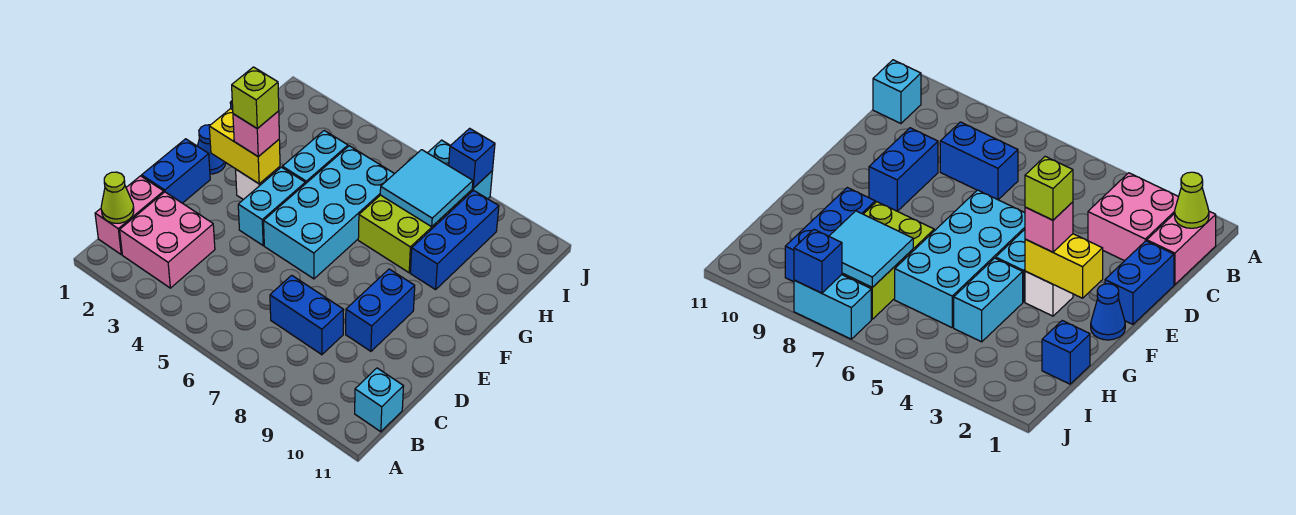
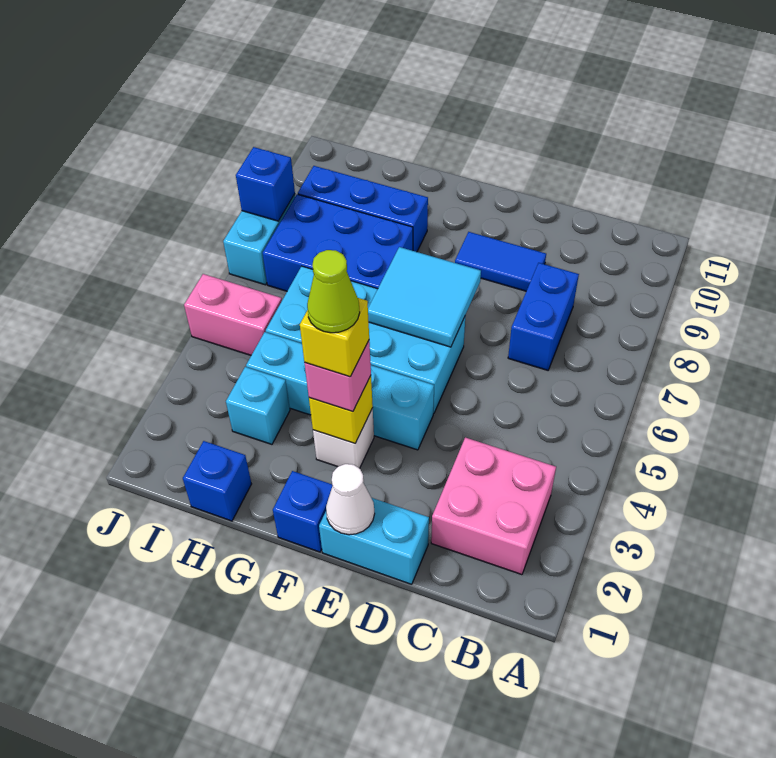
pink 1x2 brick [95,176,164,254] -> pink 1x2 brick moved to [184,274,282,355]
lime 1x1 cone [101,172,134,223] -> lime 1x1 cone moved to [307,250,360,333]
cyan 1x1 brick [355,368,404,432] -> cyan 1x1 brick moved to [226,367,290,444]
blue 1x2 brick [142,139,210,203] -> cyan 1x2 brick [319,498,429,584]
blue 1x2 brick [346,269,415,351] -> blue 1x2 tile [455,232,546,291]
none -> white 1x1 cone [326,464,375,535]
blue 1x1 cone [198,125,226,174] -> blue 1x1 brick [273,471,332,552]
yellow 1x2 brick [209,109,280,184] -> yellow 1x1 brick [309,376,373,443]
lime 1x1 brick [232,67,279,129] -> yellow 1x1 brick [300,298,369,377]
lime 2x3 brick [358,190,472,273] -> blue 2x3 brick [263,194,413,291]
cyan 2x2 tile [380,150,473,227] -> cyan 2x2 tile moved to [368,247,481,347]

